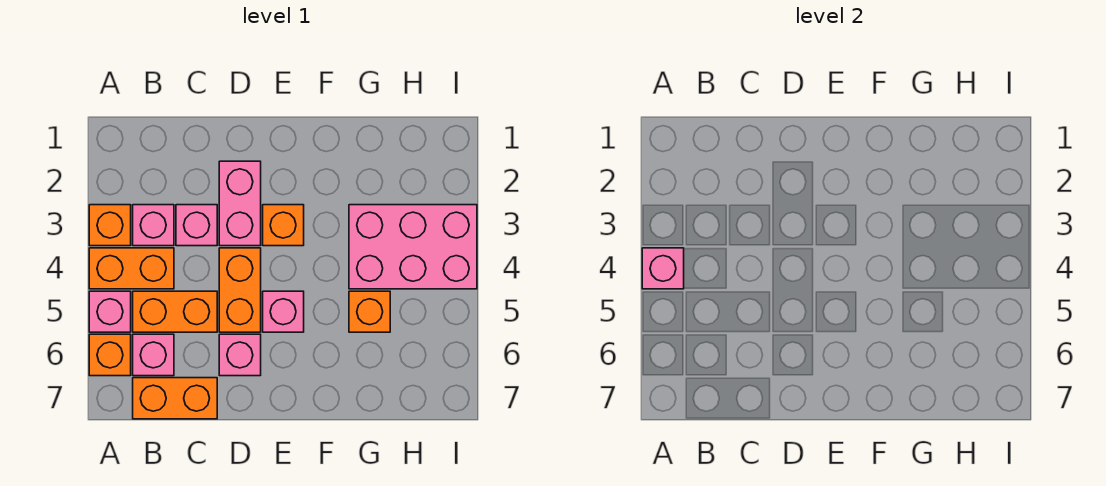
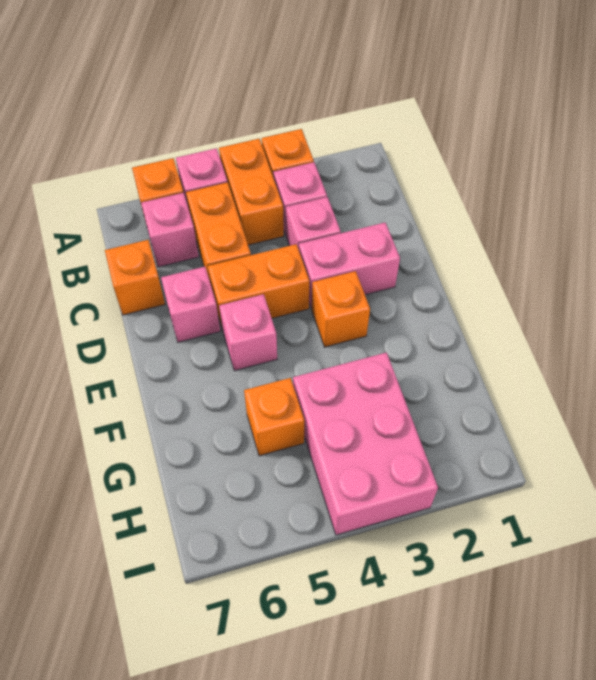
pink 1x1 brick [642,248,684,289] -> none
orange 1x2 brick [133,378,217,419] -> orange 1x1 brick [105,240,165,315]

